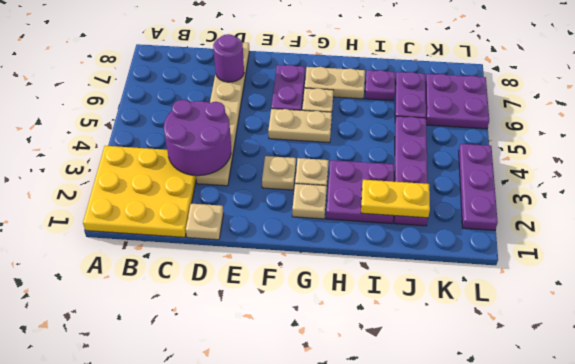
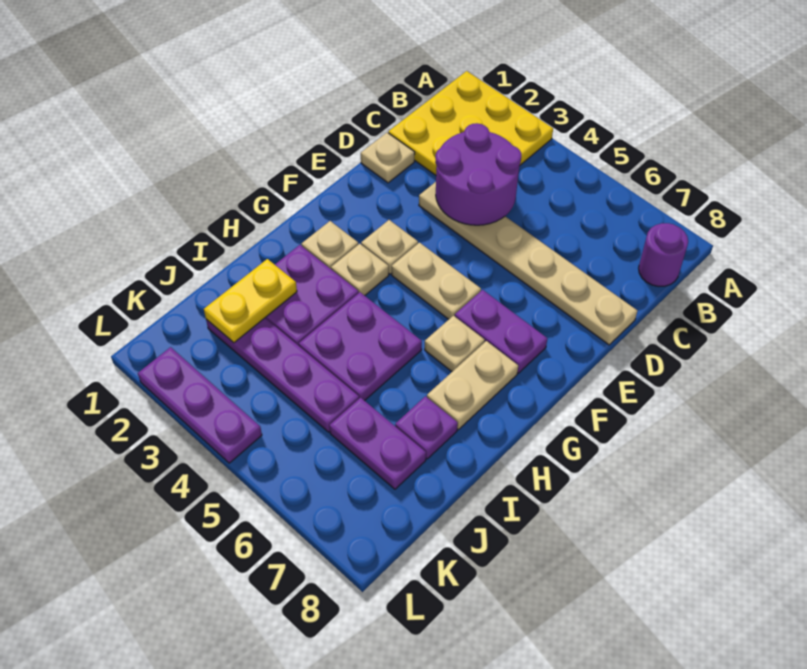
purple 1x1 round brick [213,34,244,82] -> purple 1x1 round brick moved to [639,223,688,287]
tan 1x2 plate [268,109,332,143] -> tan 1x2 plate turned to [392,243,481,319]
purple 2x2 plate [425,74,489,129] -> purple 2x2 plate moved to [299,292,422,401]

